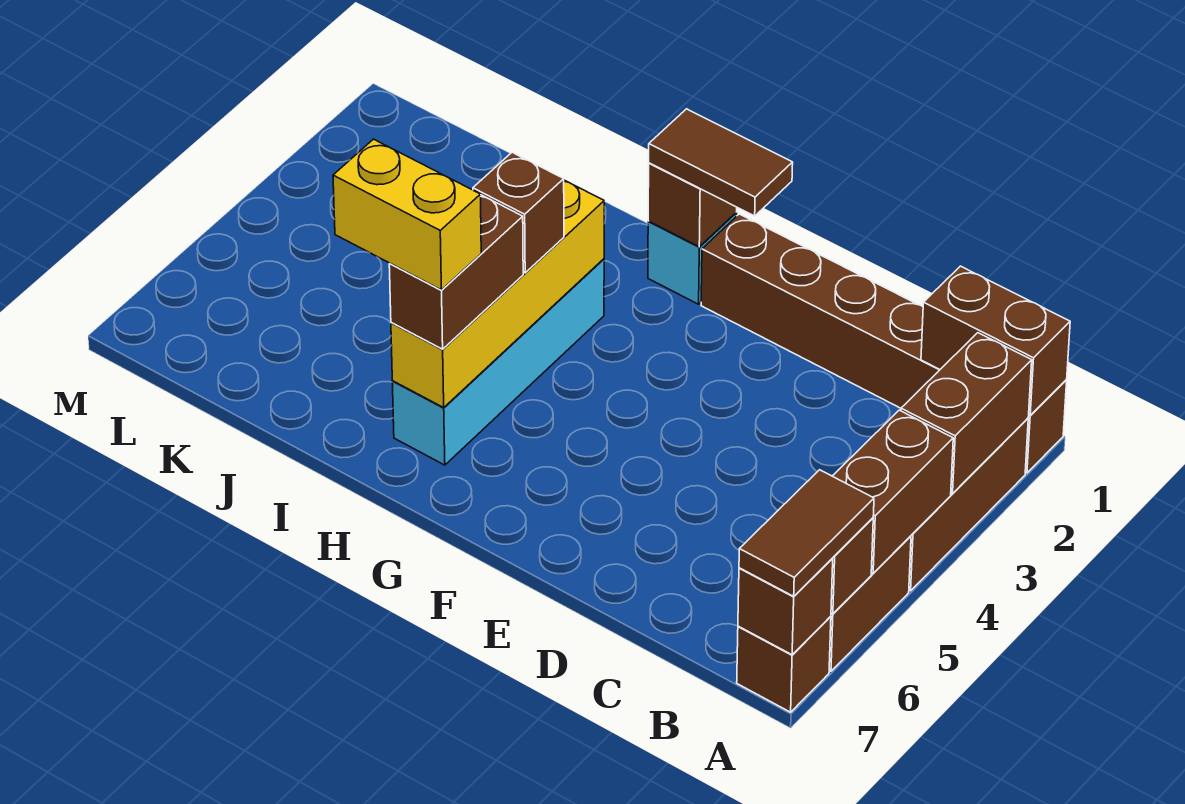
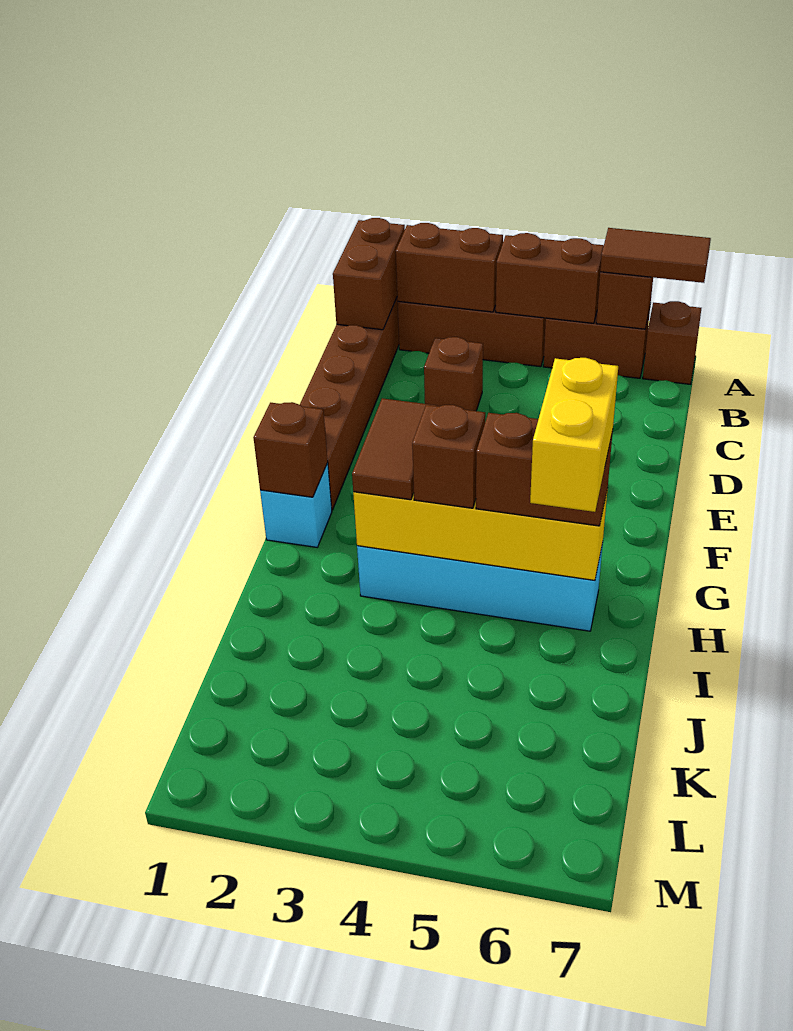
brown 1x1 brick [738,558,833,655] -> brown 1x1 brick moved to [424,337,483,411]
brown 1x2 tile [649,109,793,216] -> brown 1x2 tile moved to [352,398,437,500]

